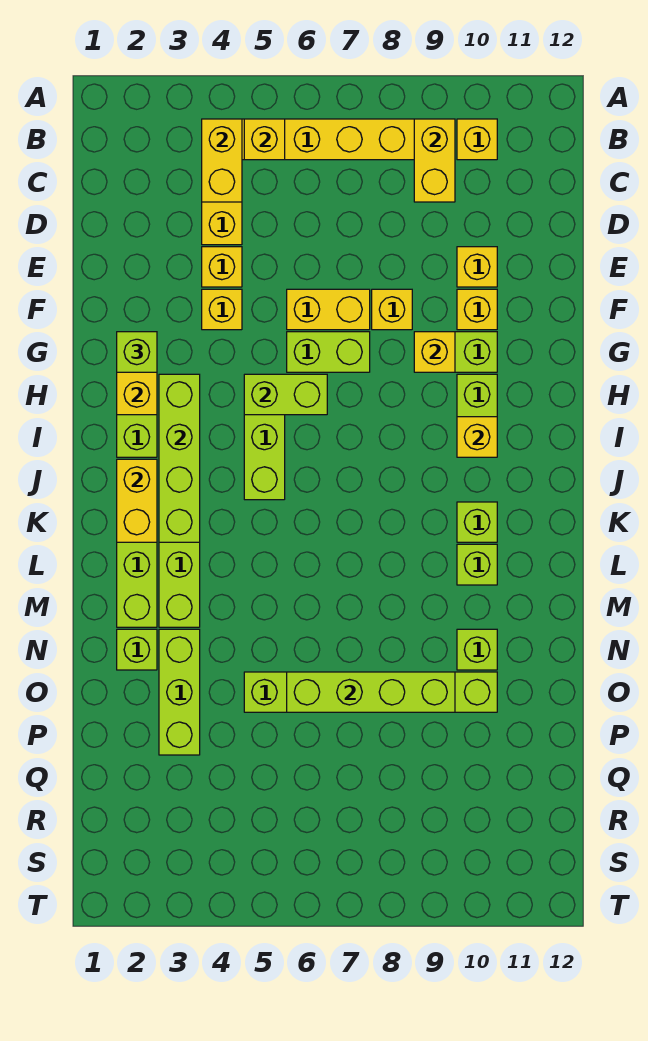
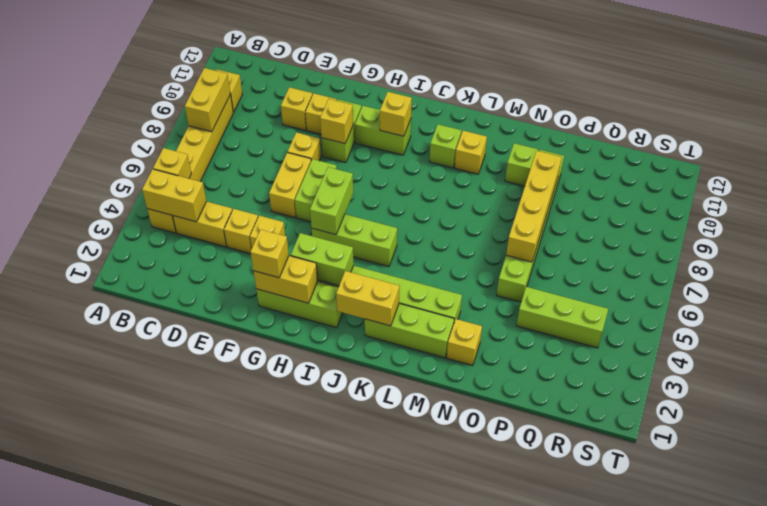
yellow 1x2 brick [414,119,455,202] -> yellow 1x2 brick turned to [185,68,230,132]
lime 1x1 brick [117,332,157,372] -> yellow 1x1 brick [251,230,289,278]
lime 1x4 brick [159,374,200,542] -> lime 1x2 brick [291,233,354,286]
lime 1x1 brick [457,544,497,585] -> yellow 1x1 brick [455,131,487,174]
lime 1x1 brick [117,629,157,670] -> yellow 1x1 brick [447,319,482,366]
lime 1x3 brick [159,629,200,755] -> lime 1x3 brick moved to [516,287,608,348]
lime 1x4 brick [287,672,455,712] -> yellow 1x4 brick [506,151,562,262]

